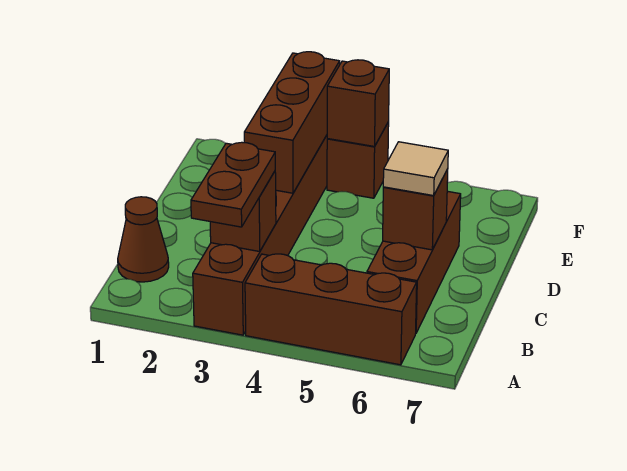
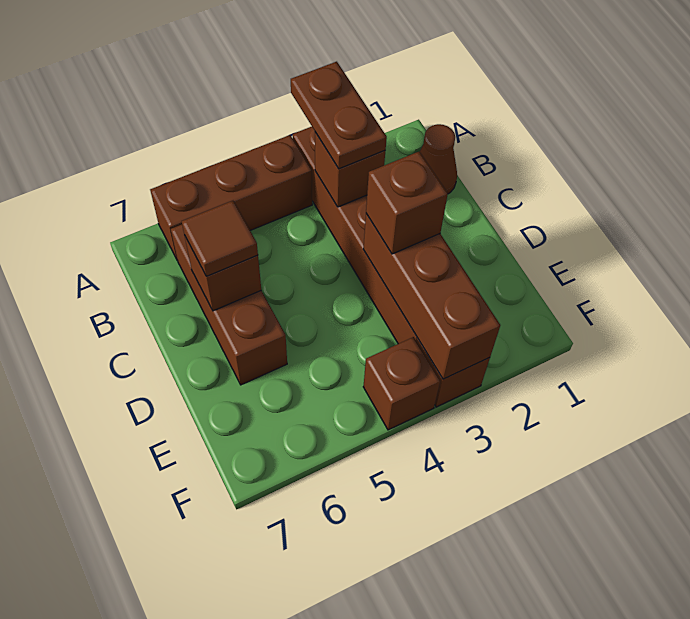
tan 1x1 tile [383,142,448,196] -> brown 1x1 tile [182,201,258,276]
brown 1x1 brick [327,60,389,146] -> brown 1x1 brick moved to [366,152,448,254]

